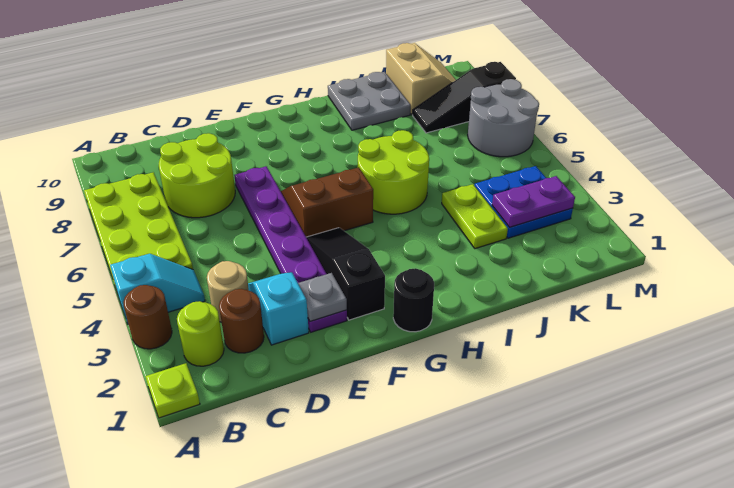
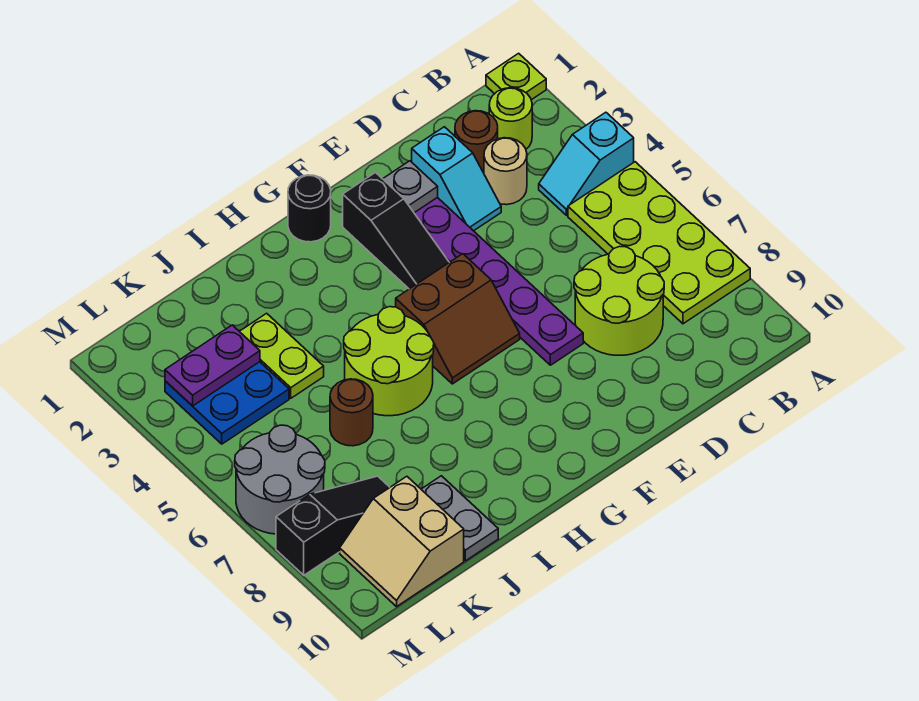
brown 1x1 round brick [123,285,172,349] -> brown 1x1 round brick moved to [330,379,373,446]
grey 2x2 plate [328,72,411,130] -> grey 1x2 plate [421,476,498,561]

